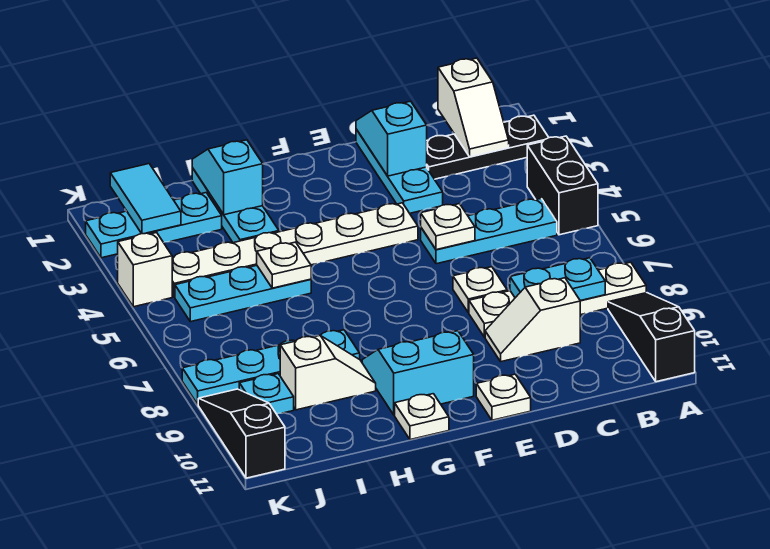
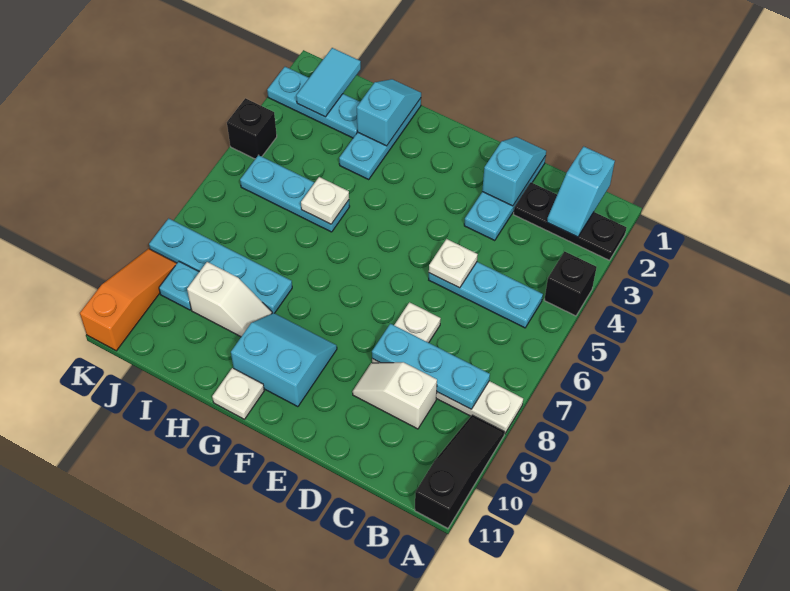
black 1x2 brick [527,136,598,235] -> black 1x1 brick [544,251,596,316]
white 1x2 slope [438,58,509,157] -> cyan 1x2 slope [547,146,615,237]
cyan 1x2 plate [510,258,605,301] -> cyan 1x3 plate [372,324,490,409]
white 1x6 plate [172,203,418,297] -> none
white 1x1 plate [476,374,531,420] -> none
white 1x1 brick [118,233,172,307] -> black 1x1 brick [227,98,277,159]
black 1x3 slope [198,389,285,478] -> orange 1x3 slope [80,249,177,351]

